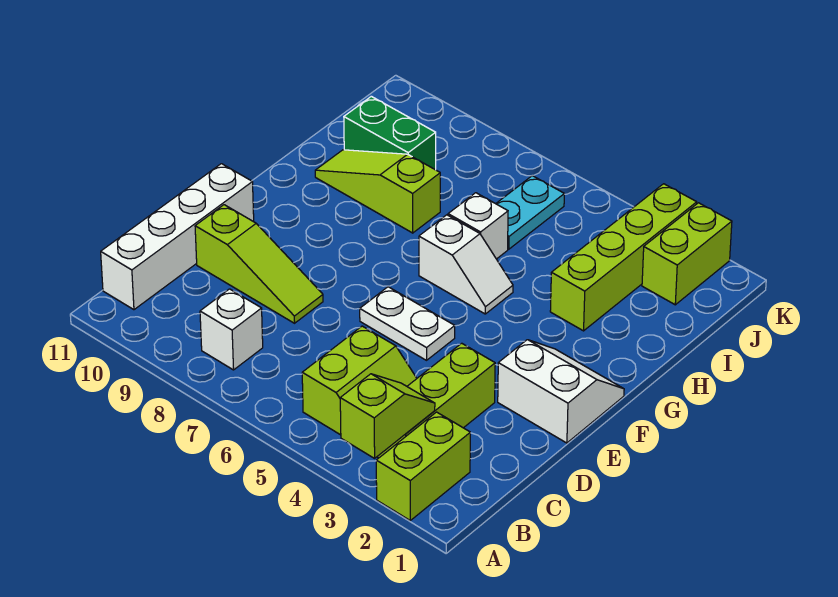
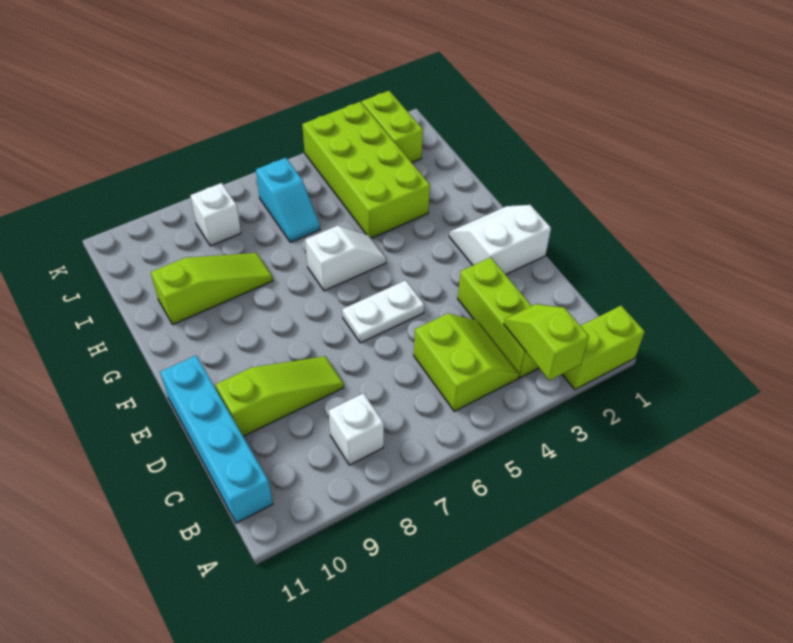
lime 1x2 brick [376,412,470,520] -> lime 1x2 brick turned to [562,306,645,390]
white 1x4 brick [101,164,254,310] -> cyan 1x4 brick [160,356,273,523]
lime 1x4 brick [550,184,697,331] -> lime 2x4 brick [302,102,430,238]
white 1x1 brick [448,193,508,259] -> white 1x1 brick moved to [190,183,241,246]
lime 1x3 slope [315,150,440,233] -> lime 1x3 slope turned to [151,253,273,324]
cyan 1x2 plate [496,176,564,249] -> cyan 1x2 slope [256,158,320,242]
green 1x2 brick [344,96,436,170] -> none

